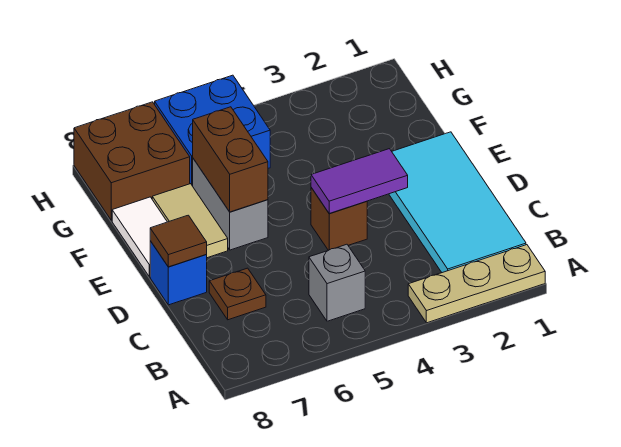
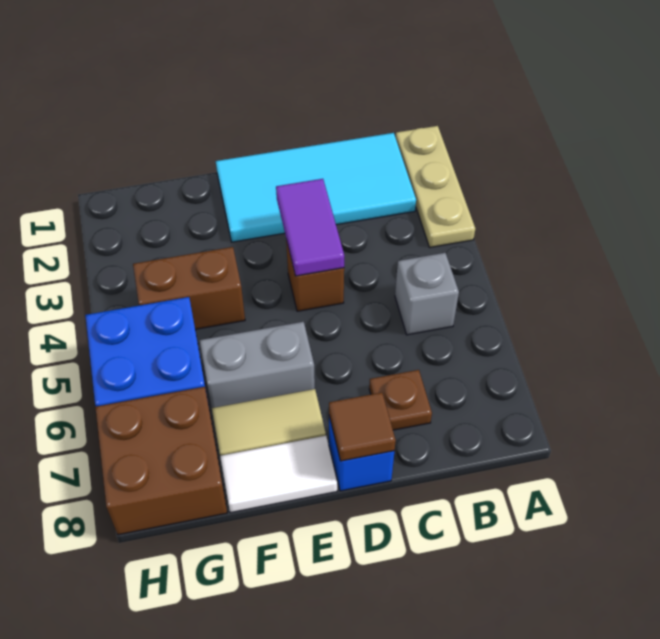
brown 1x2 brick [193,107,268,212] -> brown 1x2 brick moved to [133,247,245,329]

